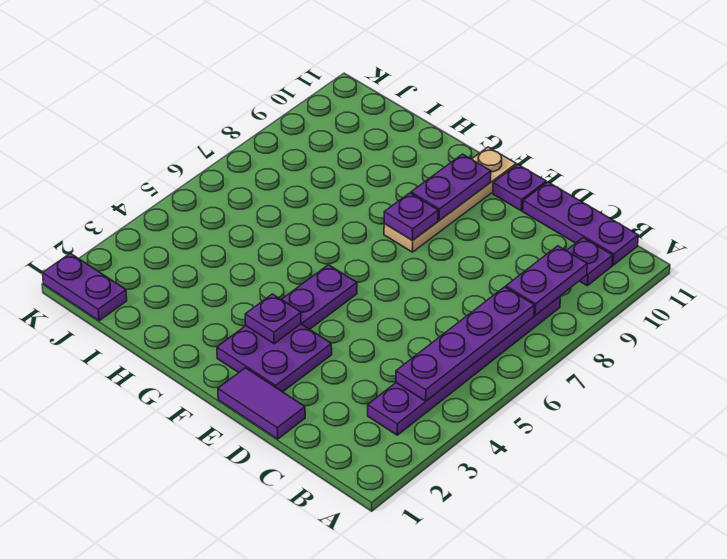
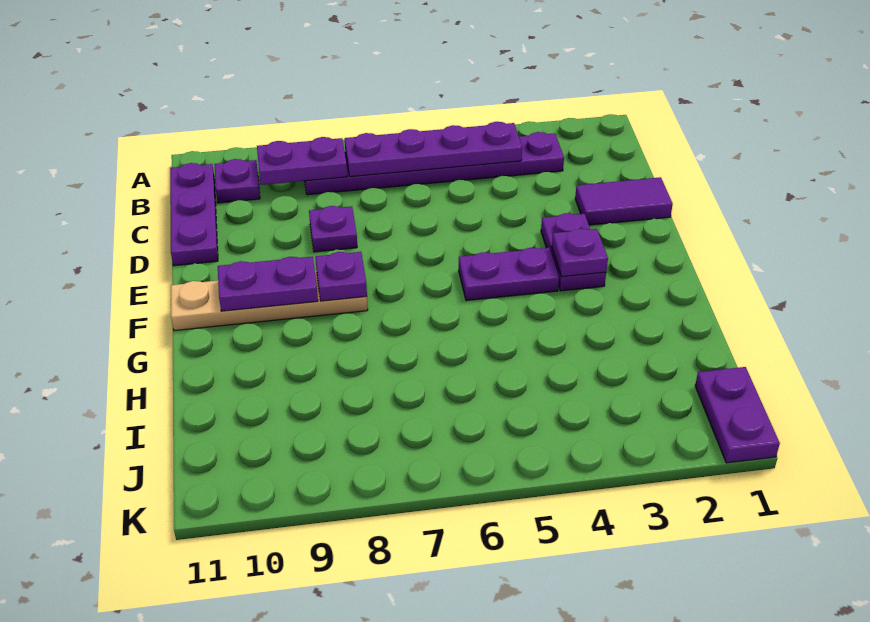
purple 1x2 tile [218,368,305,439] -> purple 1x2 tile turned to [575,177,673,225]
purple 2x2 plate [217,324,332,392] -> purple 1x2 plate [541,213,606,291]
purple 1x1 plate [493,164,546,211] -> purple 1x1 plate moved to [309,206,357,252]

